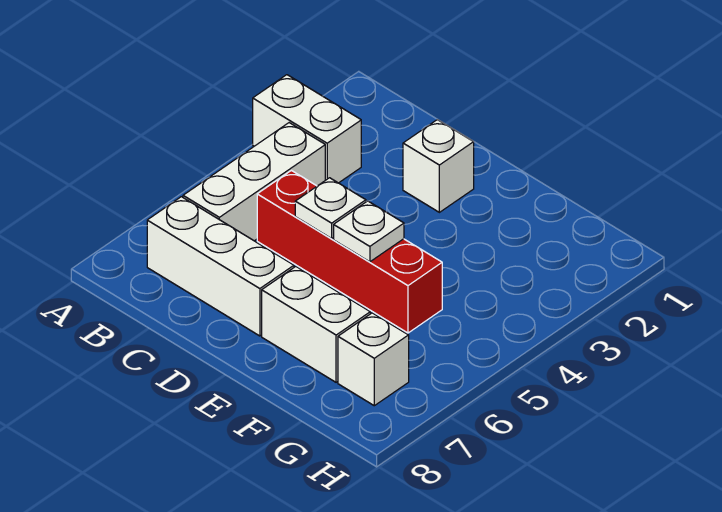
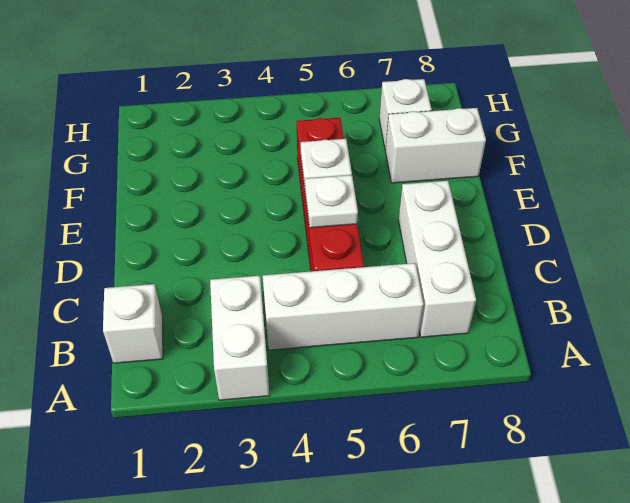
white 1x1 brick [403,120,474,212] -> white 1x1 brick moved to [103,284,163,363]
white 1x2 brick [262,267,370,382] -> white 1x2 brick turned to [385,108,486,183]

